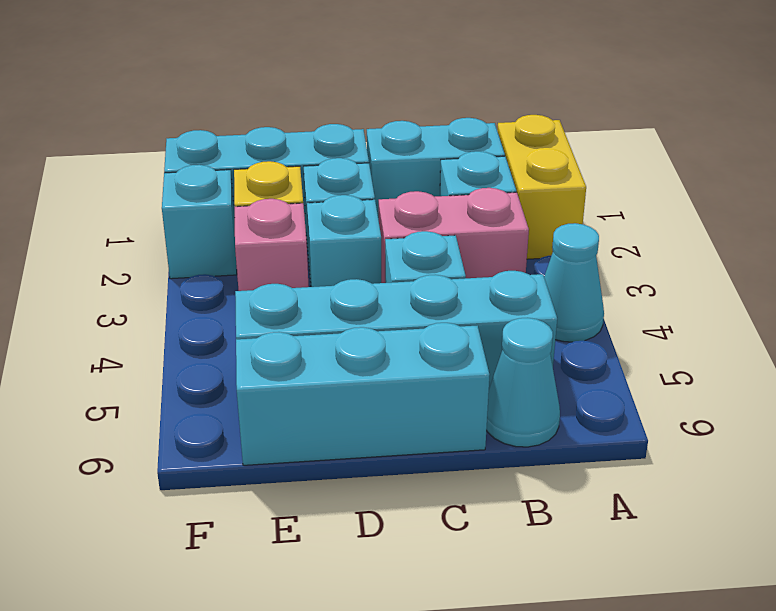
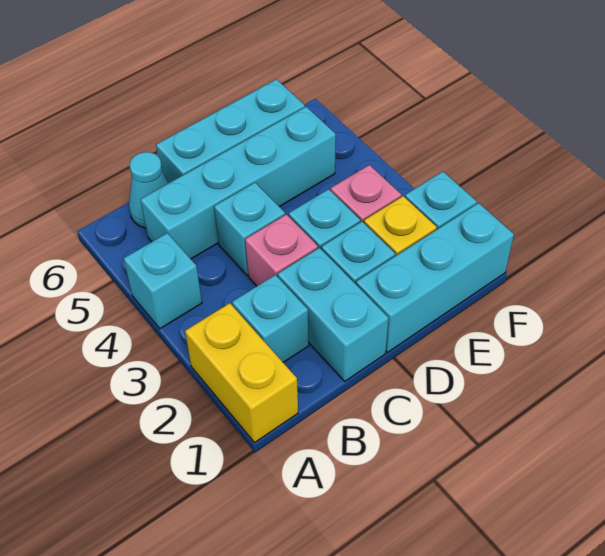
cyan 1x1 cone [544,223,604,342] -> cyan 1x1 brick [124,233,202,329]
cyan 1x2 brick [367,118,505,220] -> cyan 1x2 brick turned to [278,248,388,381]
pink 1x2 brick [379,188,529,283] -> pink 1x1 brick [245,214,318,286]

